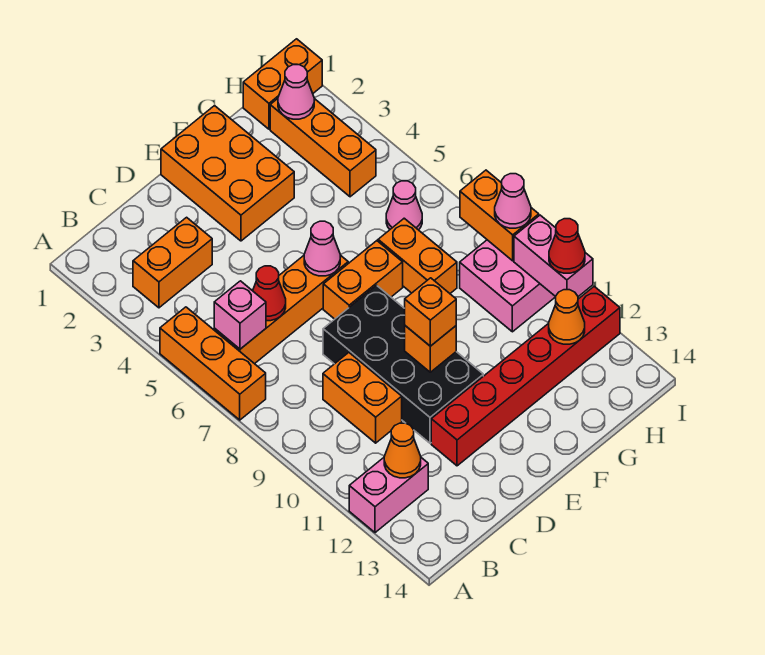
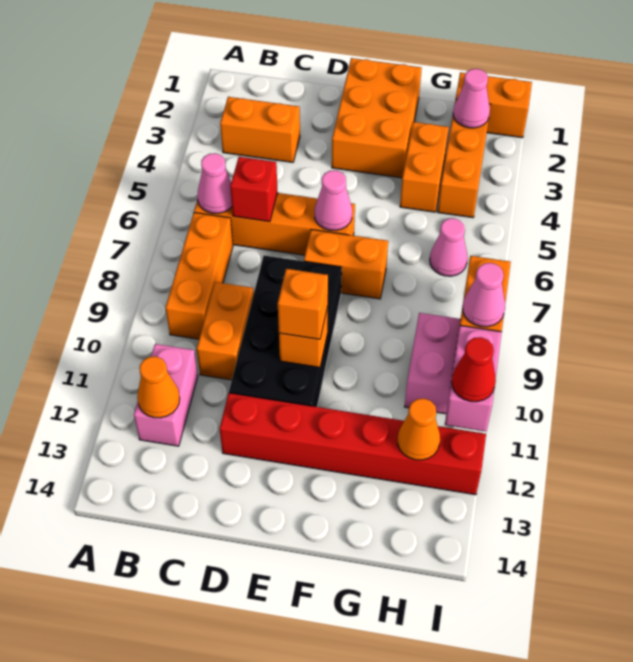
orange 1x3 brick [160,307,266,420] -> orange 1x3 brick moved to [166,213,233,339]
pink 1x2 brick [349,458,428,533] -> pink 1x2 brick turned to [134,344,198,446]
pink 1x1 brick [214,281,266,349] -> pink 1x1 cone [197,153,232,213]
red 1x1 cone [253,266,286,321] -> red 1x1 brick [230,157,278,222]
orange 1x2 brick [378,218,457,293] -> orange 1x2 brick moved to [400,122,449,212]

